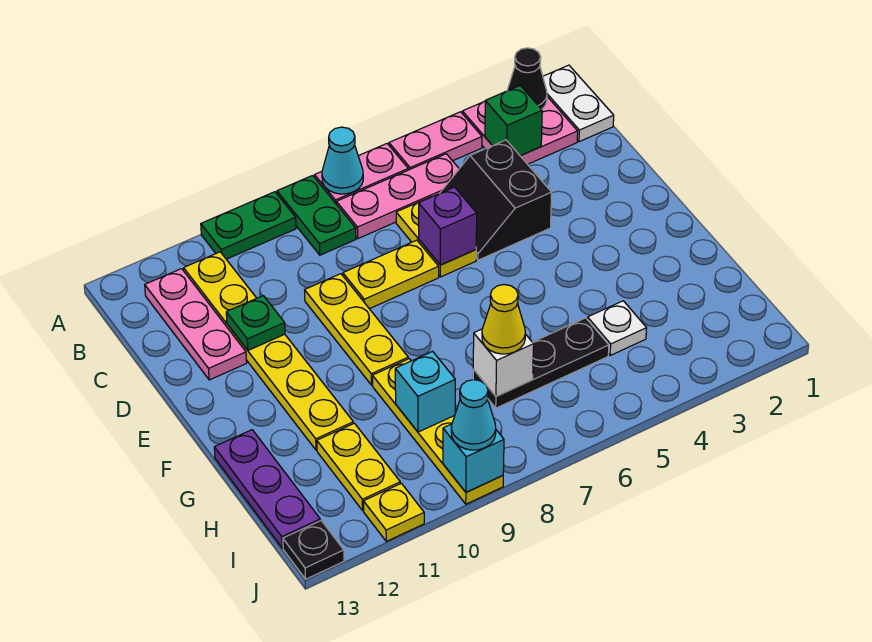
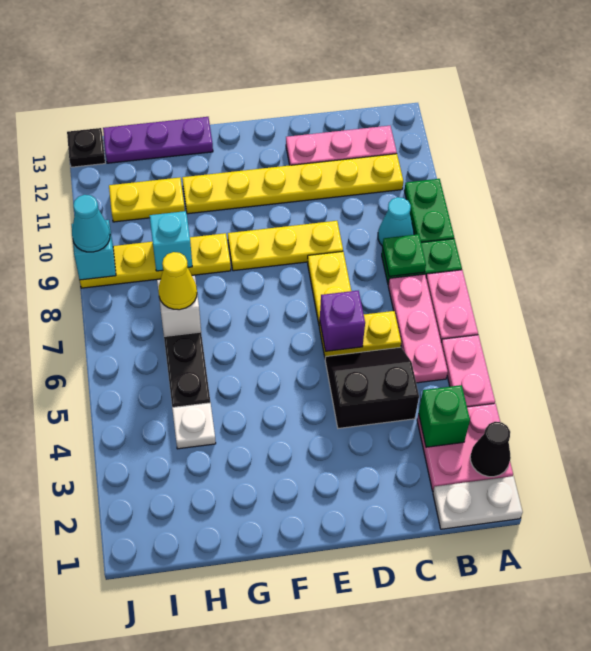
cyan 1x1 cone [322,127,363,194] -> cyan 1x1 cone moved to [378,197,414,246]
green 1x1 plate [226,296,285,350] -> green 1x1 plate moved to [383,234,426,277]
yellow 1x1 plate [364,483,424,541] -> none

